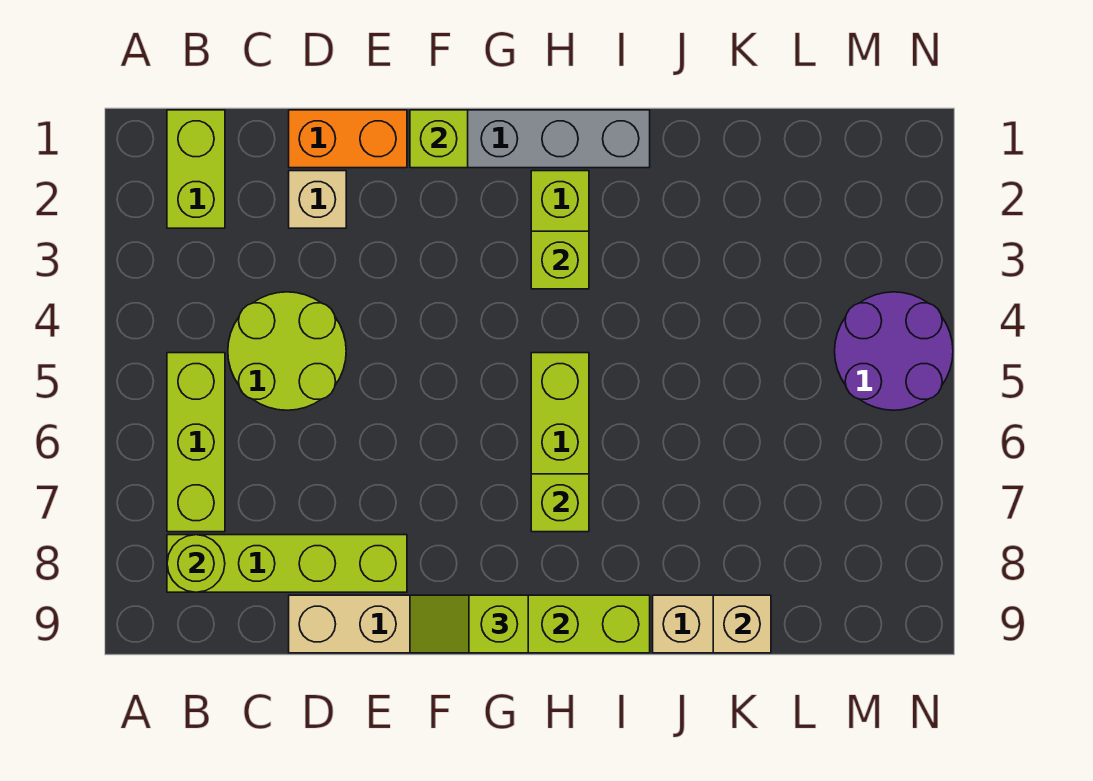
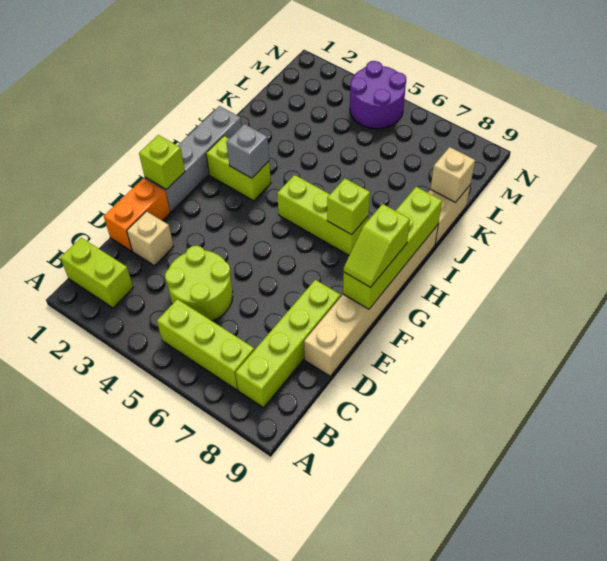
lime 1x1 round brick [167,535,225,592] -> none
lime 1x1 brick [531,231,589,289] -> grey 1x1 brick [226,124,269,178]

